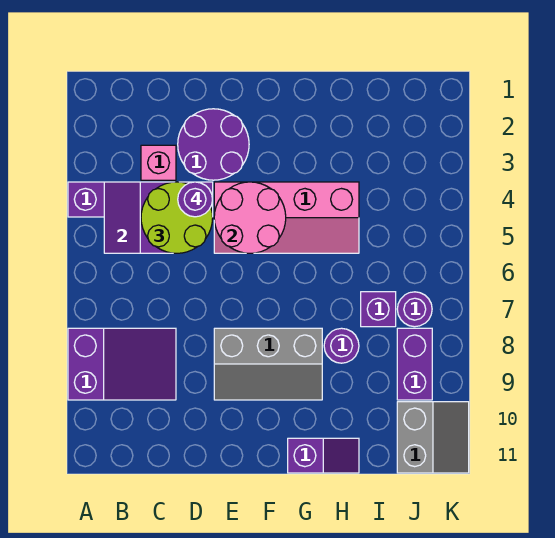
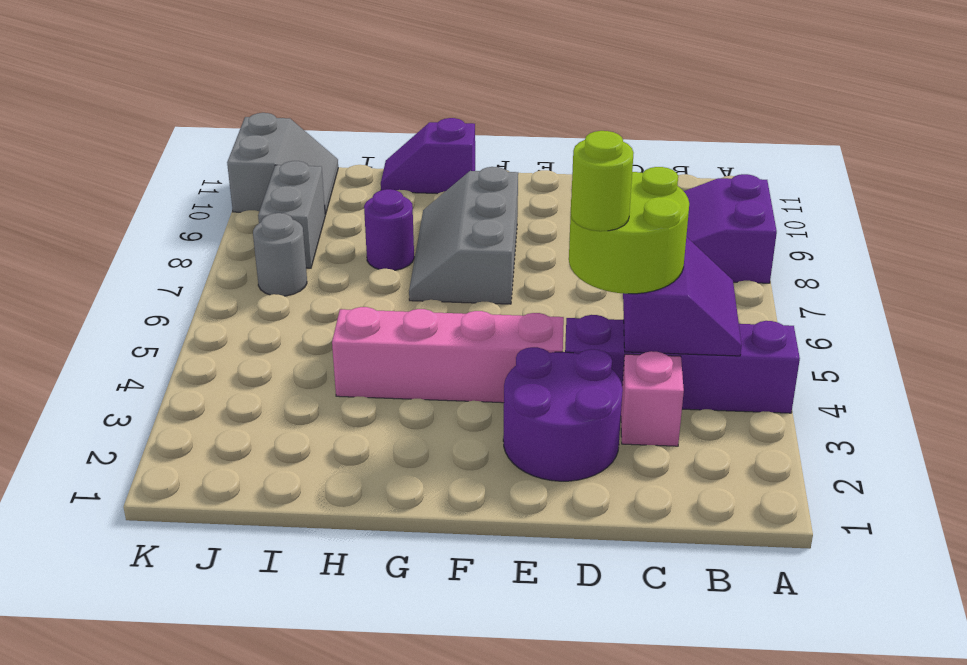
purple 1x1 round brick [178,182,213,217] -> lime 1x1 round brick [571,131,634,231]
pink 2x2 round brick [214,182,286,253] -> none
grey 2x3 slope [214,328,322,400] -> grey 2x3 slope turned to [409,167,518,304]
purple 1x1 brick [361,292,396,327] -> none
purple 1x1 round brick [397,292,432,327] -> grey 1x1 round brick [253,213,307,296]
purple 1x2 brick [397,328,432,400] -> grey 1x2 brick [258,161,325,268]
grey 2x2 slope [397,402,469,473] -> grey 2x2 slope turned to [227,113,338,215]

